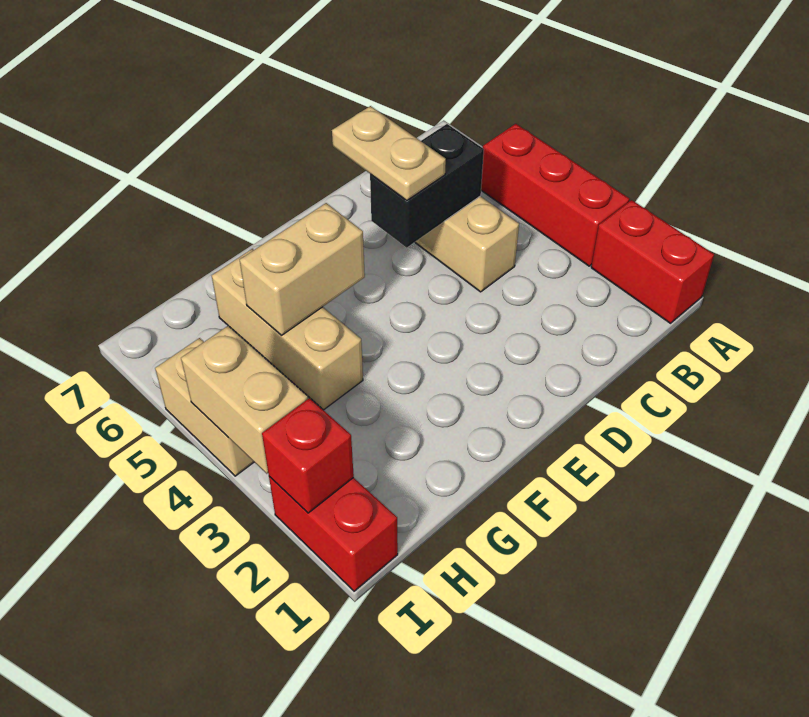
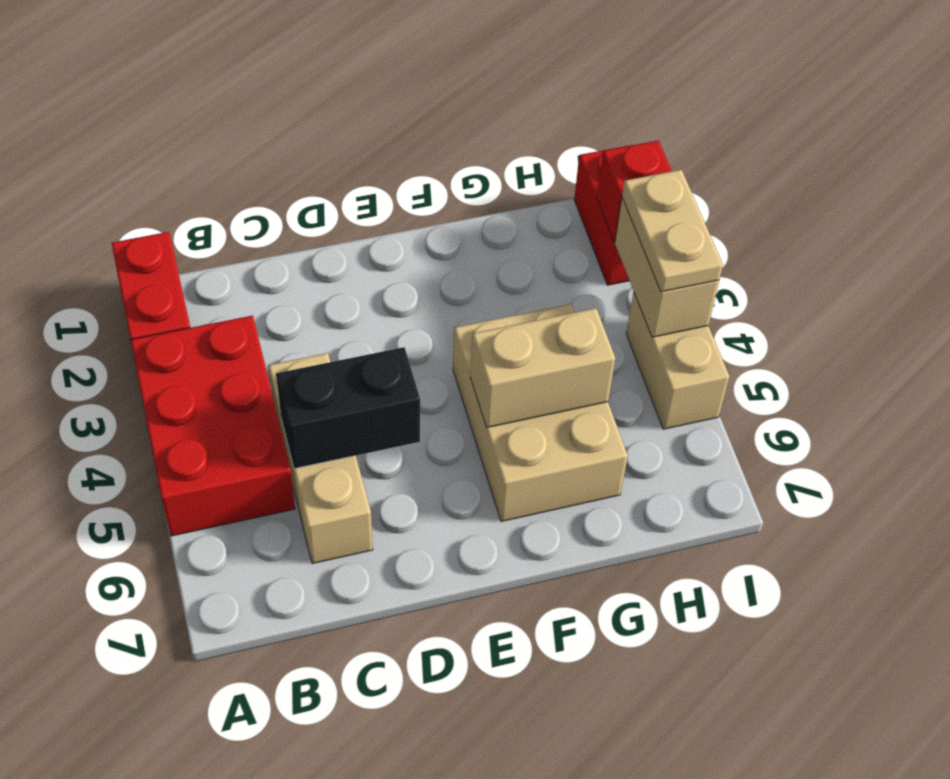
red 1x3 brick [481,124,629,266] -> red 2x3 brick [131,316,295,536]
tan 1x2 plate [332,106,446,201] -> tan 1x2 plate moved to [622,170,723,292]
tan 1x3 brick [212,249,363,410] -> tan 2x3 brick [453,304,628,522]

